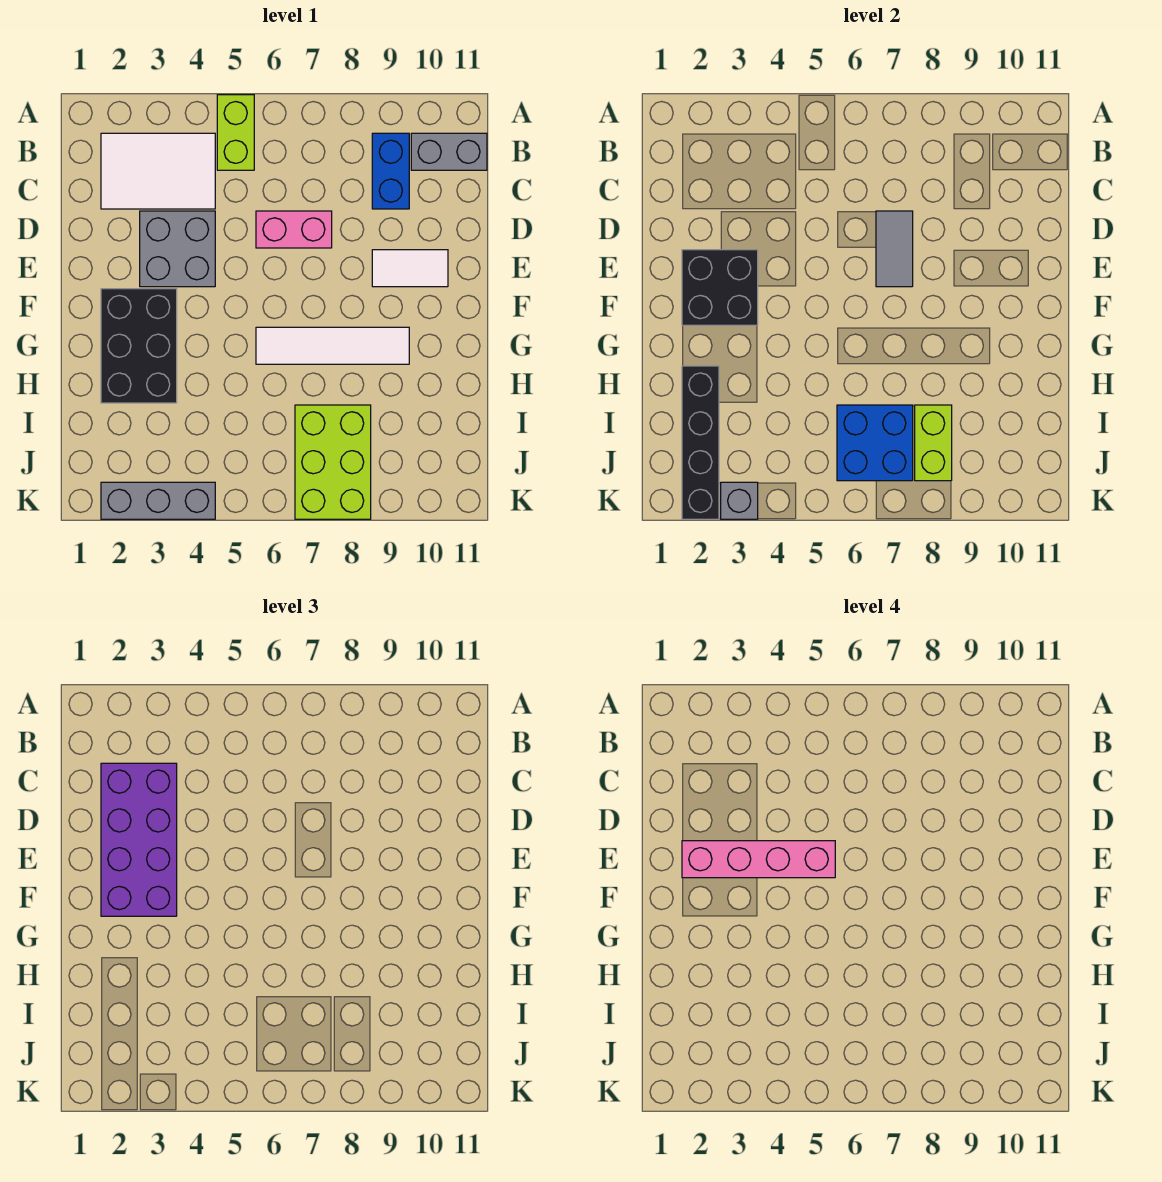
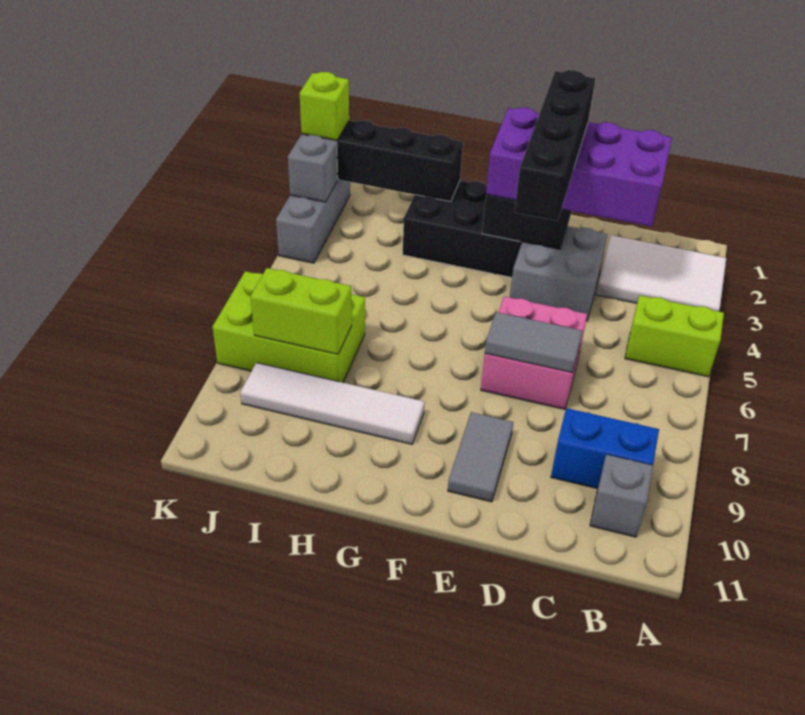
white 2x3 tile [101,133,215,209] -> white 2x3 tile turned to [596,235,726,311]
grey 1x2 brick [411,133,487,170] -> grey 1x1 brick [590,454,653,537]
pink 1x2 brick [256,211,332,248] -> pink 2x2 brick [481,296,587,409]
pink 1x4 brick [682,841,835,878] -> black 1x4 brick [515,70,595,221]
white 1x2 tile [372,250,448,287] -> grey 1x2 tile [448,412,513,502]
white 1x4 tile [256,327,409,364] -> white 1x4 tile turned to [240,363,425,444]
blue 2x2 brick [837,405,913,481] -> none
none -> lime 1x1 brick [300,72,349,140]

